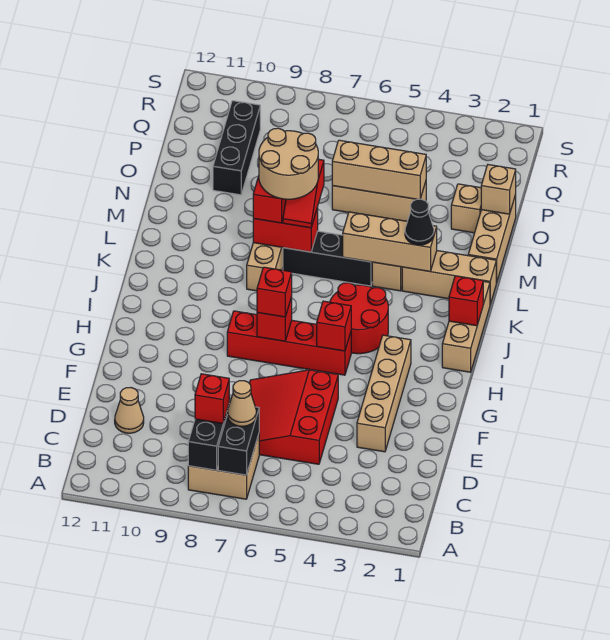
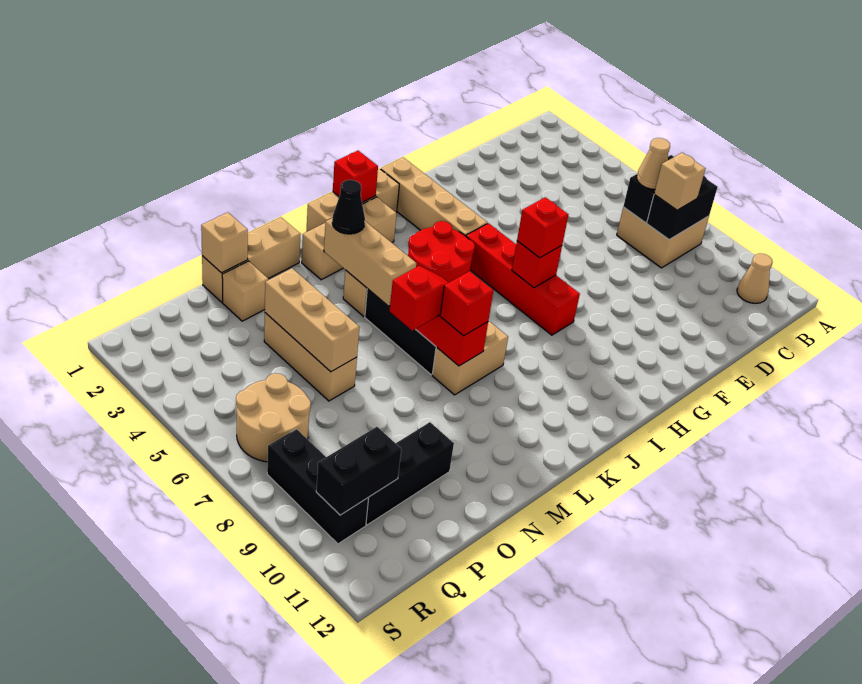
red 1x1 brick [195,374,229,424] -> tan 1x1 brick [654,153,705,210]
red 3x3 slope [249,370,338,464] -> none
tan 1x1 cone [115,388,144,433] -> tan 1x1 cone moved to [737,254,773,303]
tan 1x4 brick [357,335,411,452] -> tan 1x4 brick turned to [381,158,487,236]
red 1x1 brick [317,301,351,351] -> none
tan 1x3 brick [402,251,496,304] -> tan 1x3 brick turned to [302,197,397,280]
tan 2x2 round brick [259,128,318,199] -> tan 2x2 round brick moved to [236,373,311,462]
none -> black 1x2 brick [316,427,401,515]
none -> black 1x3 brick [267,429,369,544]

